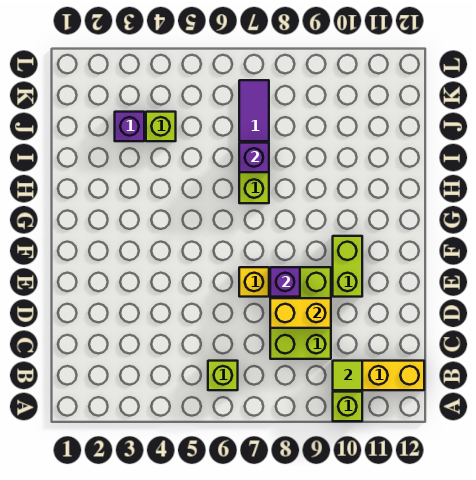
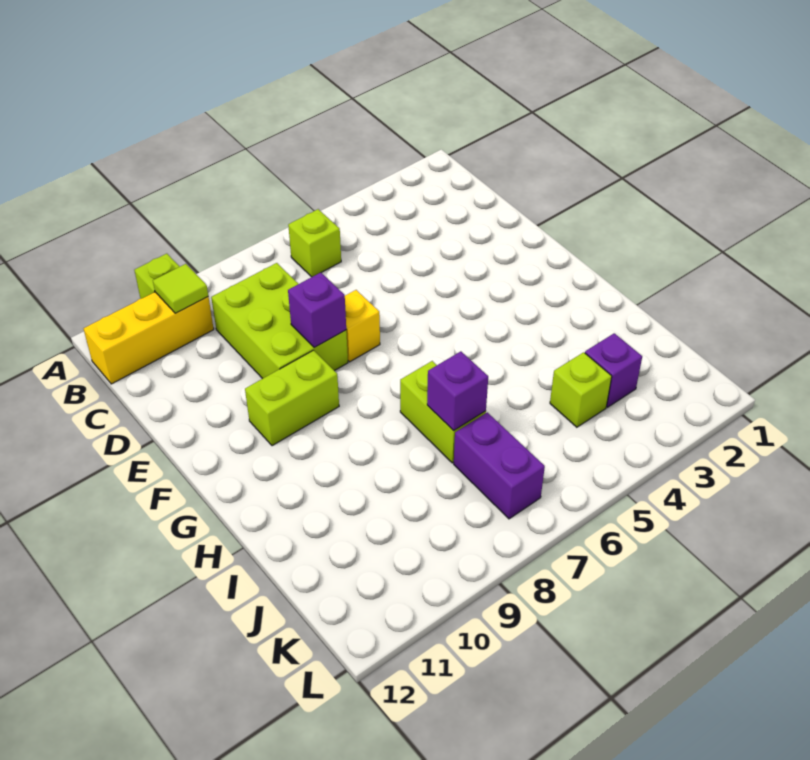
yellow 1x2 brick [270,298,331,328] -> none
lime 1x2 brick [333,236,362,297] -> lime 1x2 brick turned to [245,350,339,446]
purple 1x2 tile [239,80,269,141] -> purple 1x2 brick [454,412,545,519]

